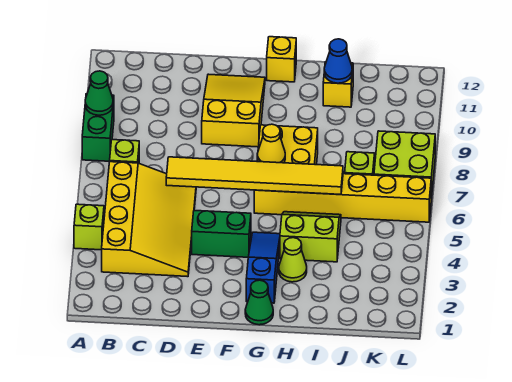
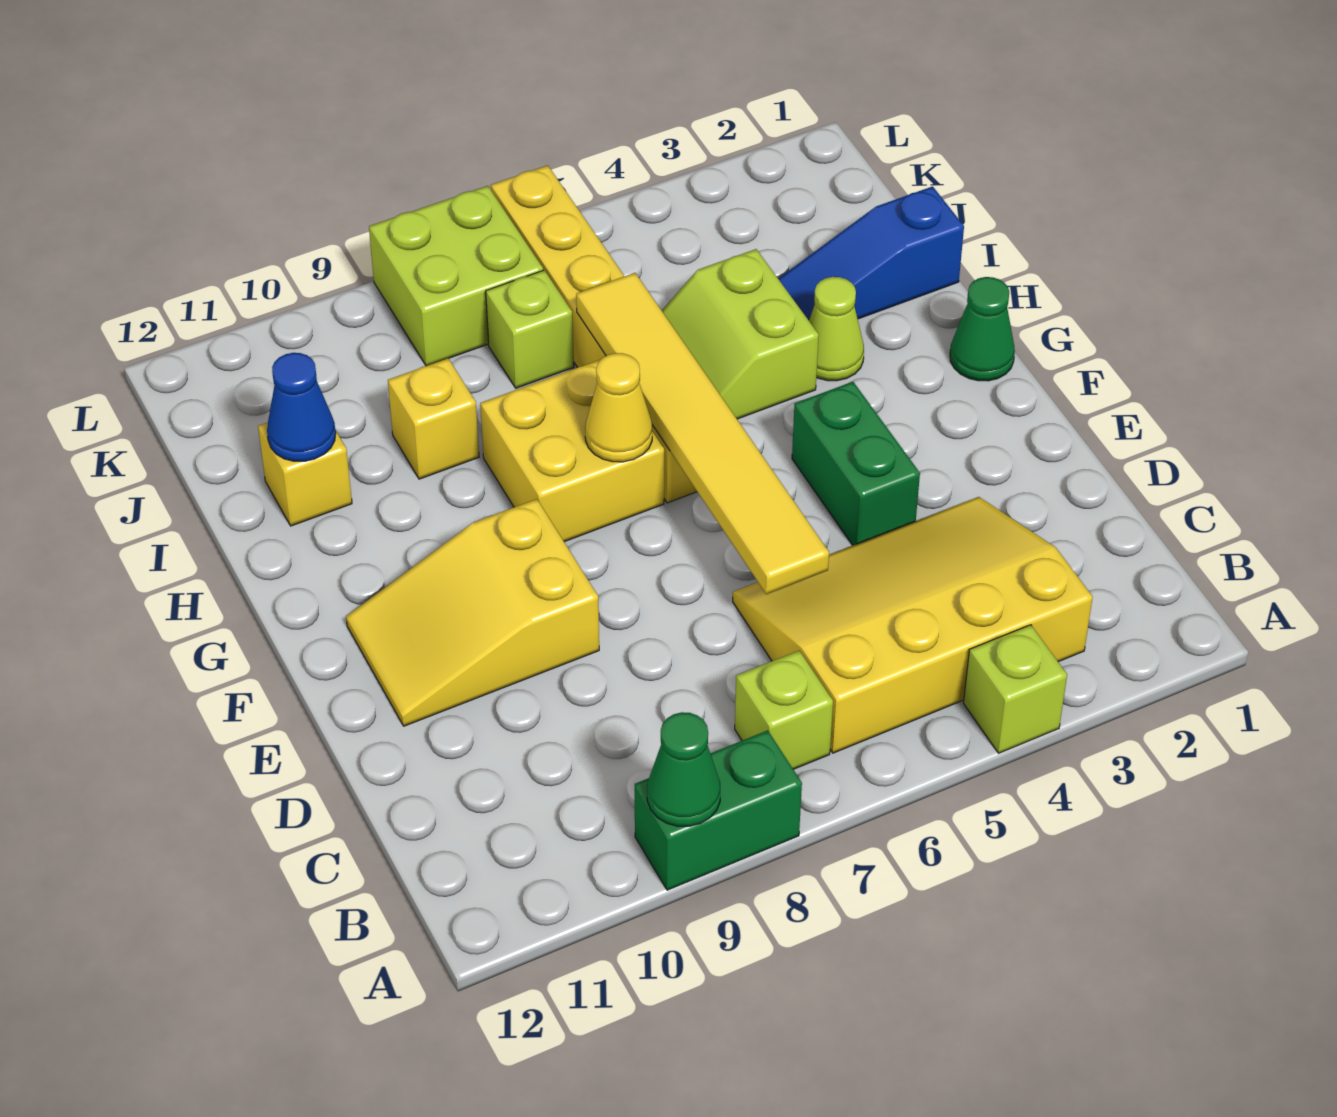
blue 1x3 slope [246,232,280,303] -> blue 1x3 slope moved to [778,186,964,320]
yellow 1x1 brick [267,37,296,82] -> yellow 1x1 brick moved to [388,358,479,479]

